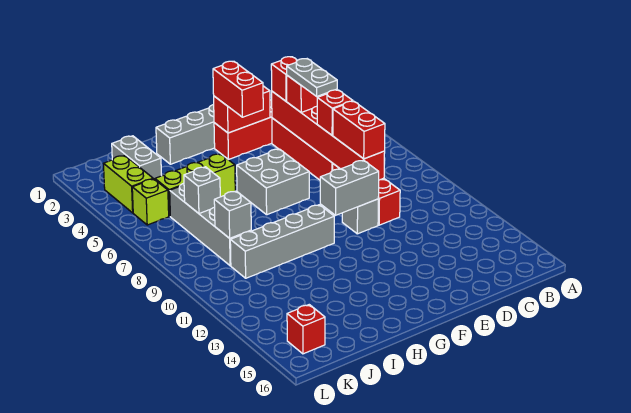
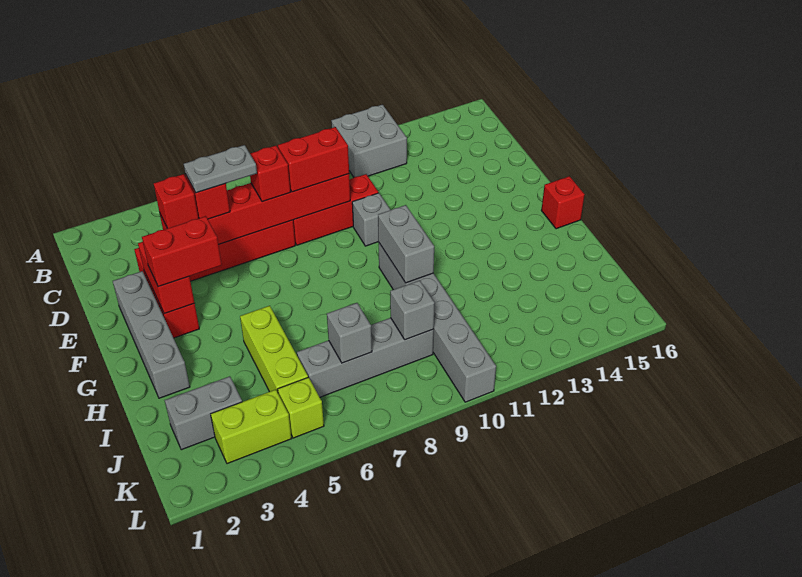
grey 1x2 brick [320,160,379,215] -> grey 1x2 brick moved to [378,205,434,283]
grey 2x2 brick [237,149,309,215] -> grey 2x2 brick moved to [331,105,407,177]
grey 1x4 brick [230,205,334,278] -> grey 1x6 brick [378,242,496,402]
red 1x1 brick [287,305,325,354] -> red 1x1 brick moved to [541,176,585,229]

